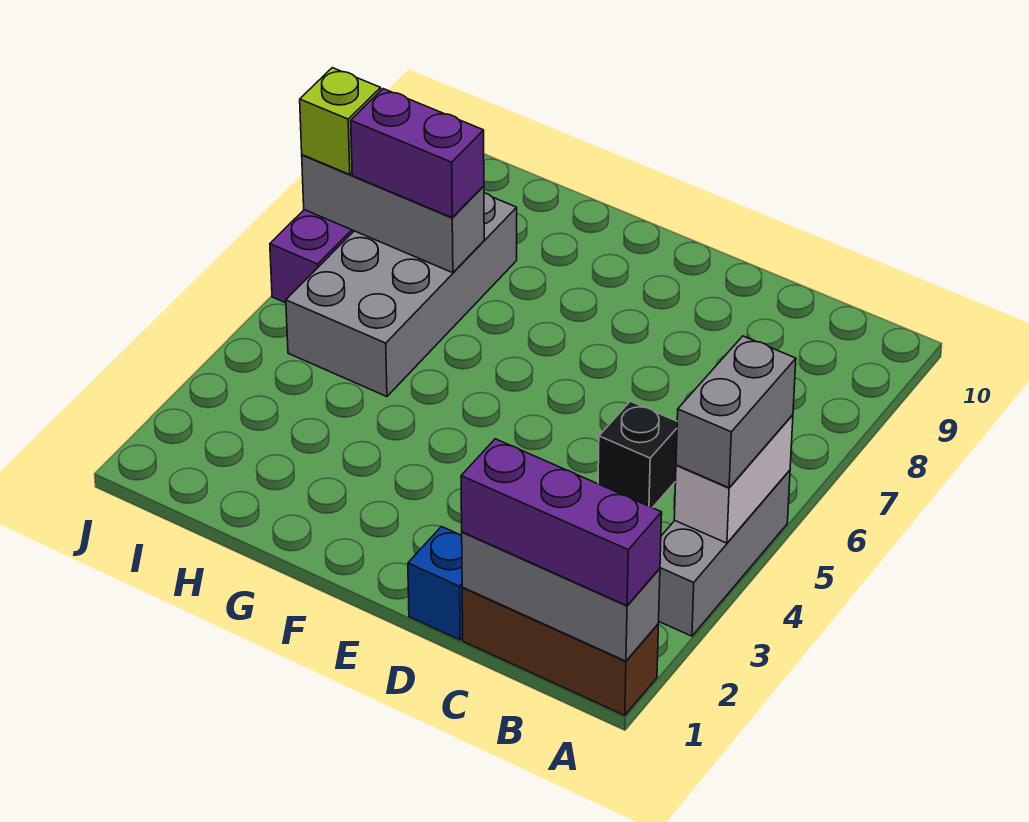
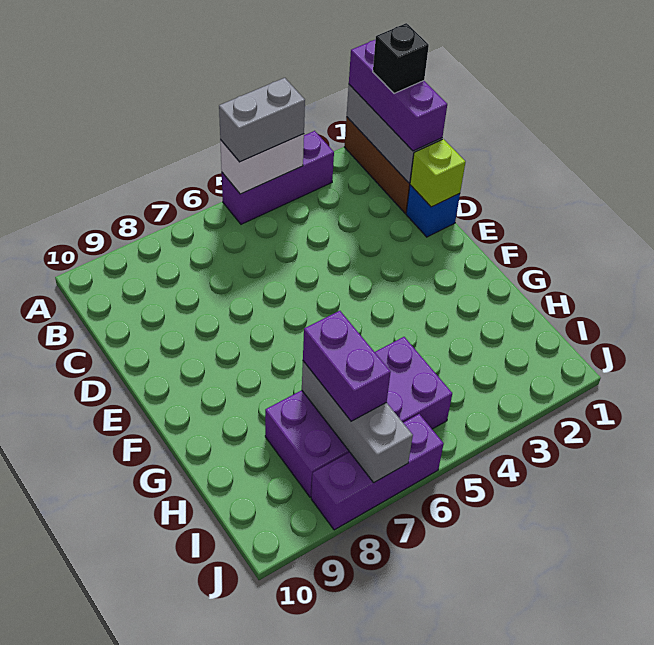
grey 1x3 brick [659,470,790,636] -> purple 1x3 brick [222,131,334,224]
black 1x1 brick [598,401,677,508] -> black 1x1 brick moved to [373,23,429,93]
grey 2x4 brick [286,193,517,397] -> purple 2x4 brick [265,337,452,497]
lime 1x1 brick [300,68,381,175] -> lime 1x1 brick moved to [410,139,465,207]

